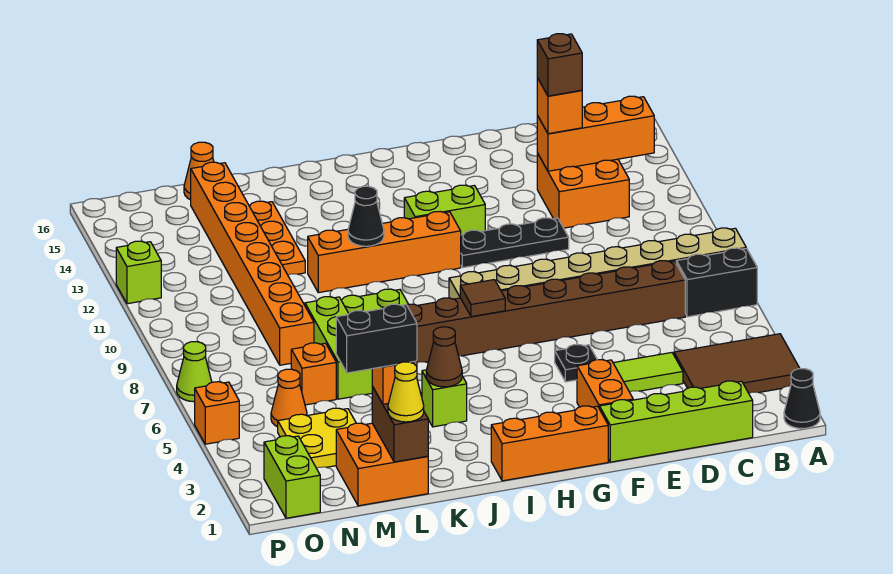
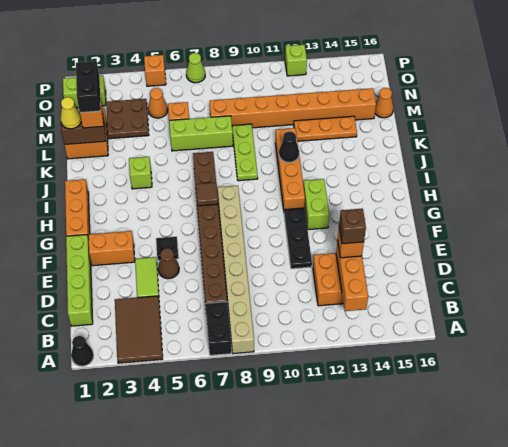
brown 1x1 cone [426,327,462,387] -> brown 1x1 cone moved to [158,248,179,279]
yellow 2x2 plate [278,408,356,468] -> brown 2x2 plate [106,99,149,139]

